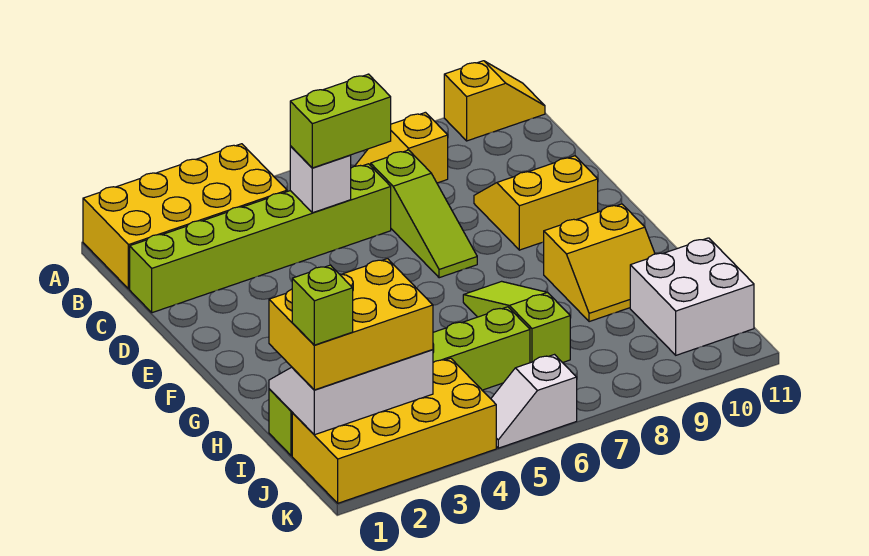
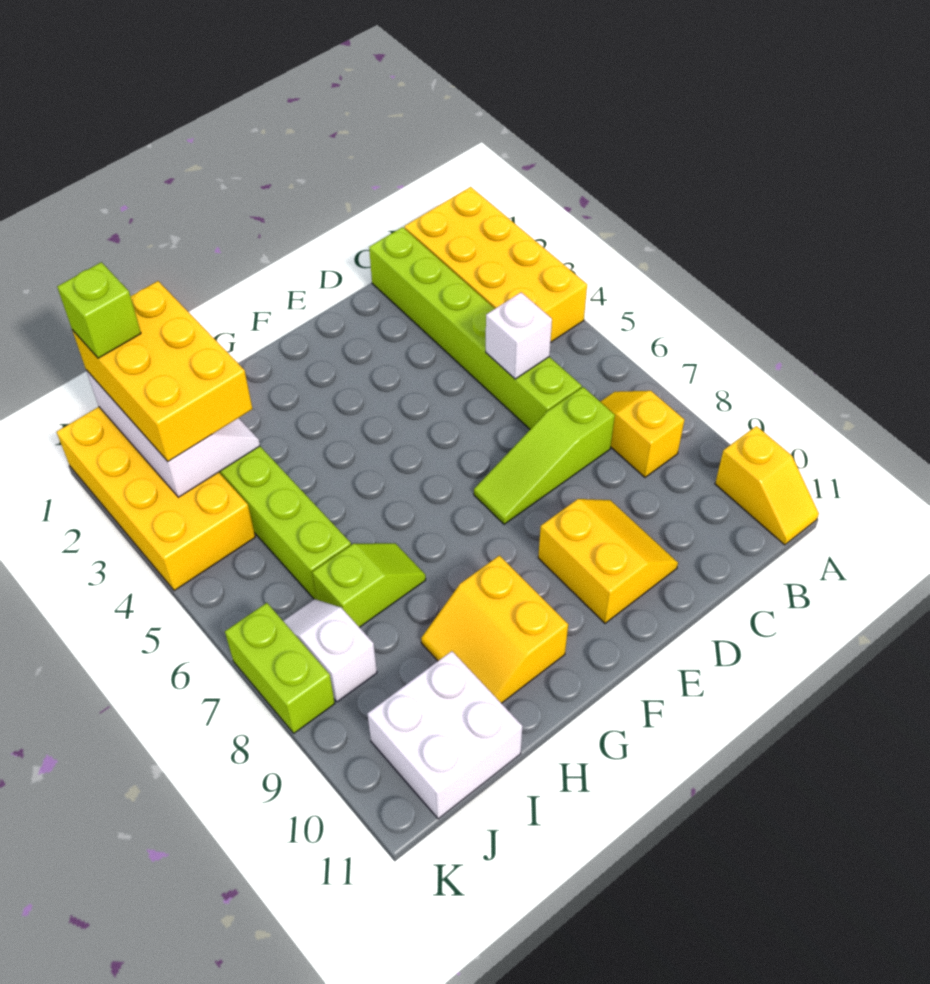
lime 1x2 brick [290,74,391,168] -> lime 1x2 brick moved to [225,603,335,733]
lime 1x3 slope [463,281,570,363] -> lime 1x2 slope [312,543,426,627]
white 1x2 slope [491,355,577,448] -> white 1x2 slope moved to [283,599,377,702]

